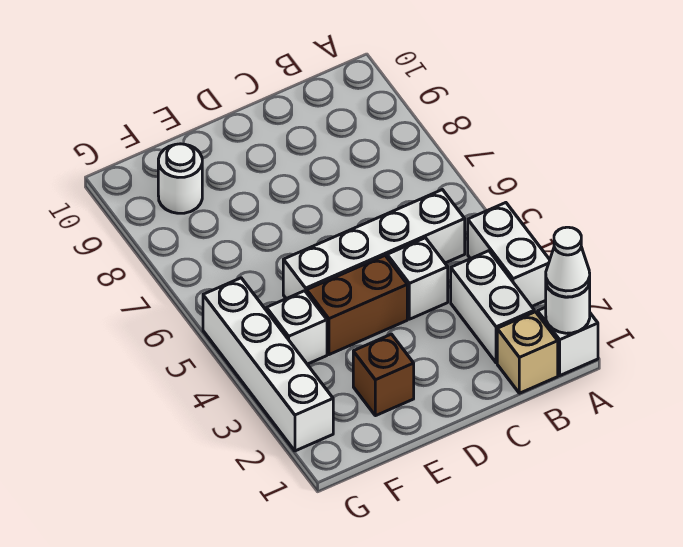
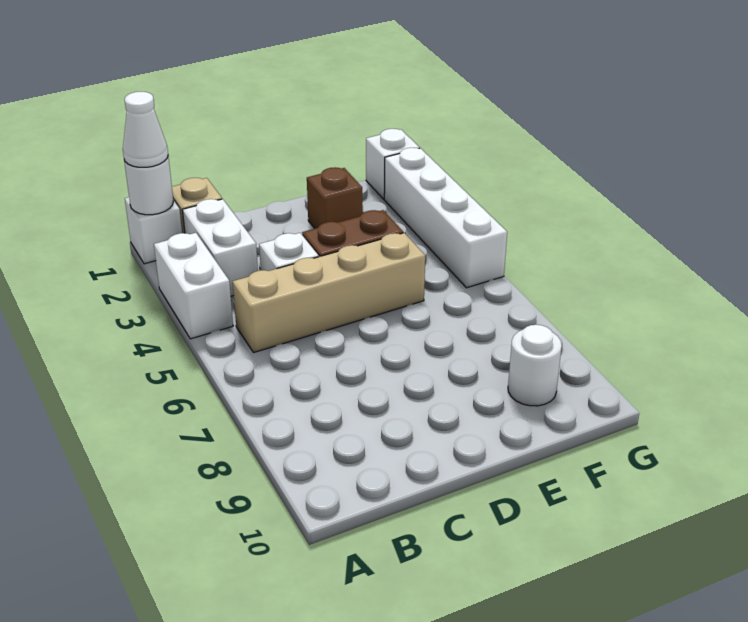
white 1x4 brick [283,190,465,299] -> tan 1x4 brick [233,233,425,353]
white 1x1 brick [266,291,327,364] -> white 1x1 brick moved to [366,129,420,199]

